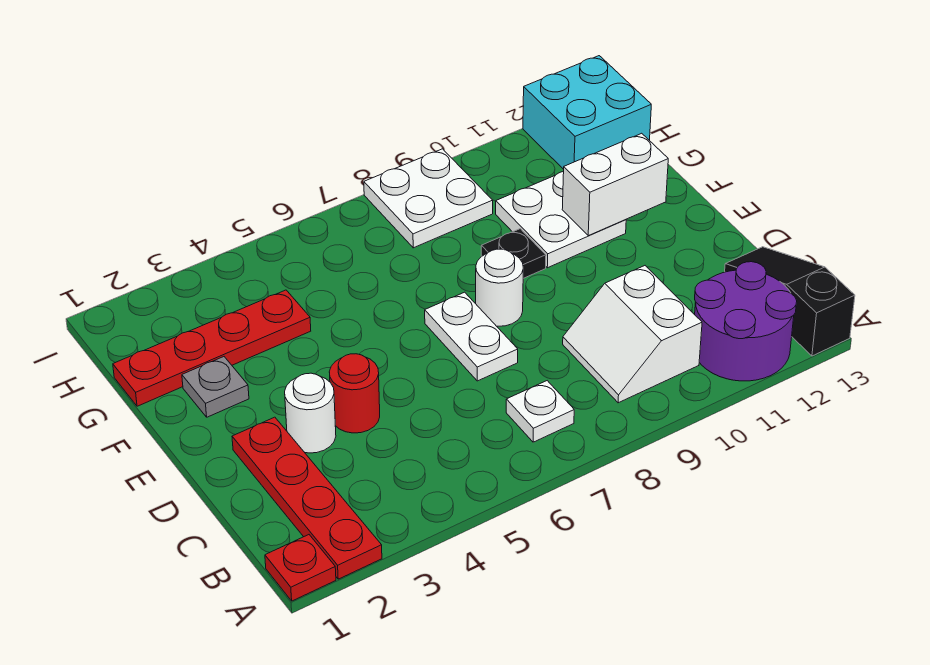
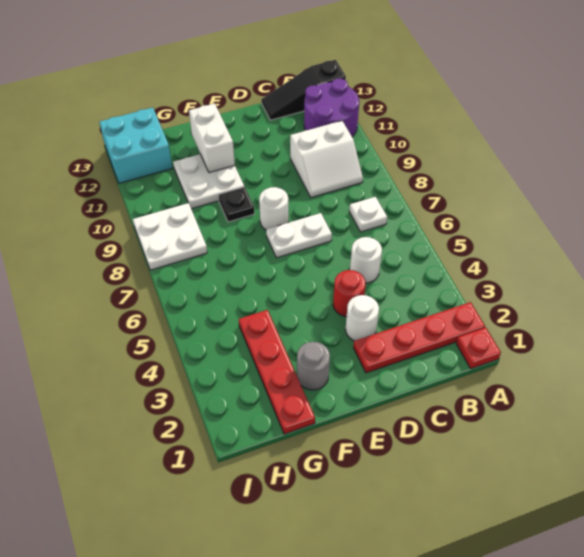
none -> white 1x1 round brick [350,237,382,283]
grey 1x1 plate [182,357,249,417] -> grey 1x1 round brick [297,342,330,390]

